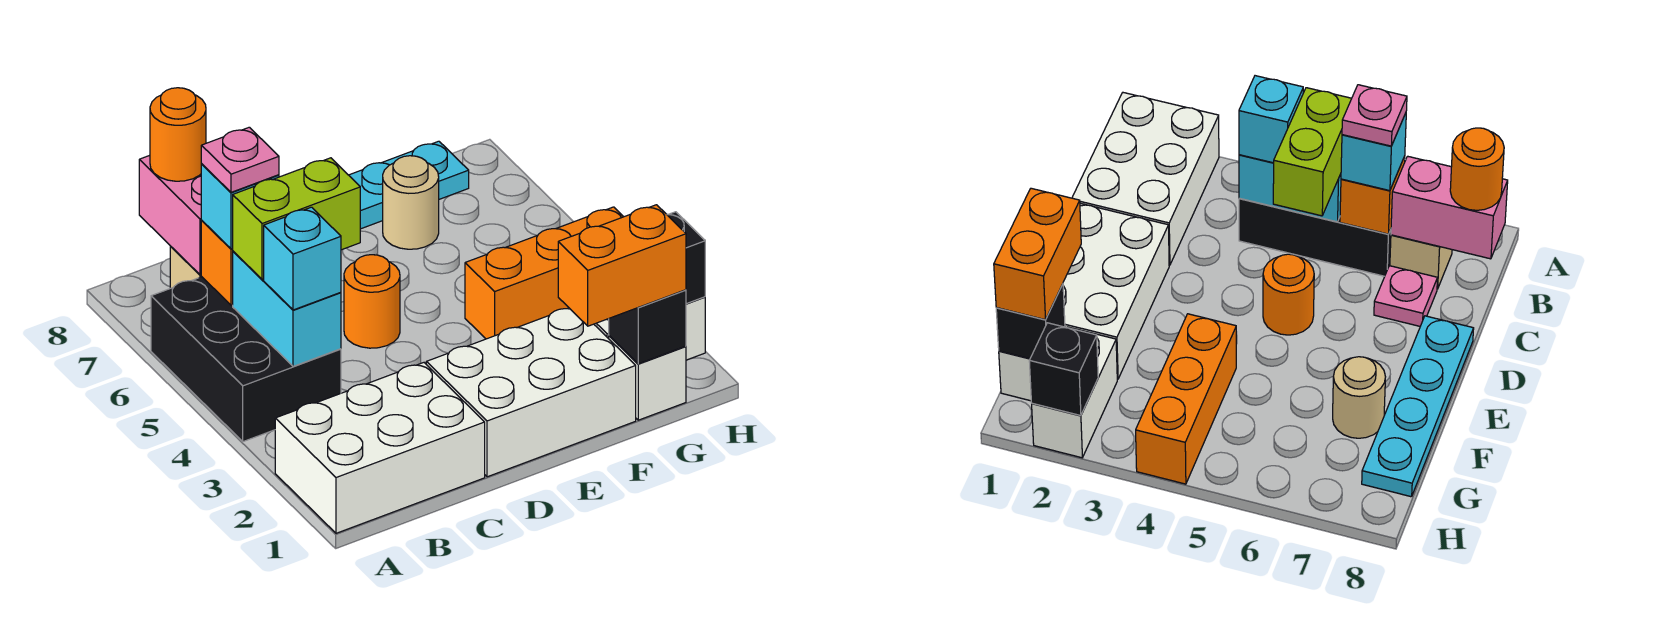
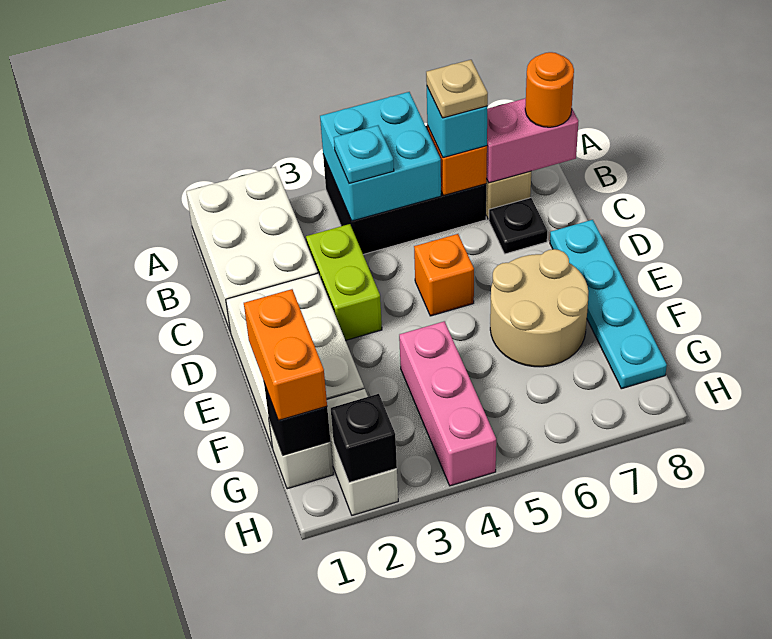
cyan 1x2 brick [233,251,341,366] -> cyan 2x2 brick [320,92,441,221]
cyan 1x1 brick [264,207,341,310] -> cyan 1x1 plate [334,125,394,183]
lime 1x2 brick [233,158,360,279] -> lime 1x2 brick moved to [306,224,382,340]
pink 1x1 plate [201,127,279,192] -> tan 1x1 plate [426,60,488,118]
pink 1x1 plate [1374,266,1438,326] -> black 1x1 plate [489,198,547,254]
orange 1x1 round brick [344,255,400,348] -> orange 1x1 brick [414,234,474,316]
orange 1x3 brick [465,207,623,339] -> pink 1x3 brick [399,321,496,486]
tan 1x1 round brick [383,156,439,249] -> tan 2x2 round brick [490,249,588,367]

